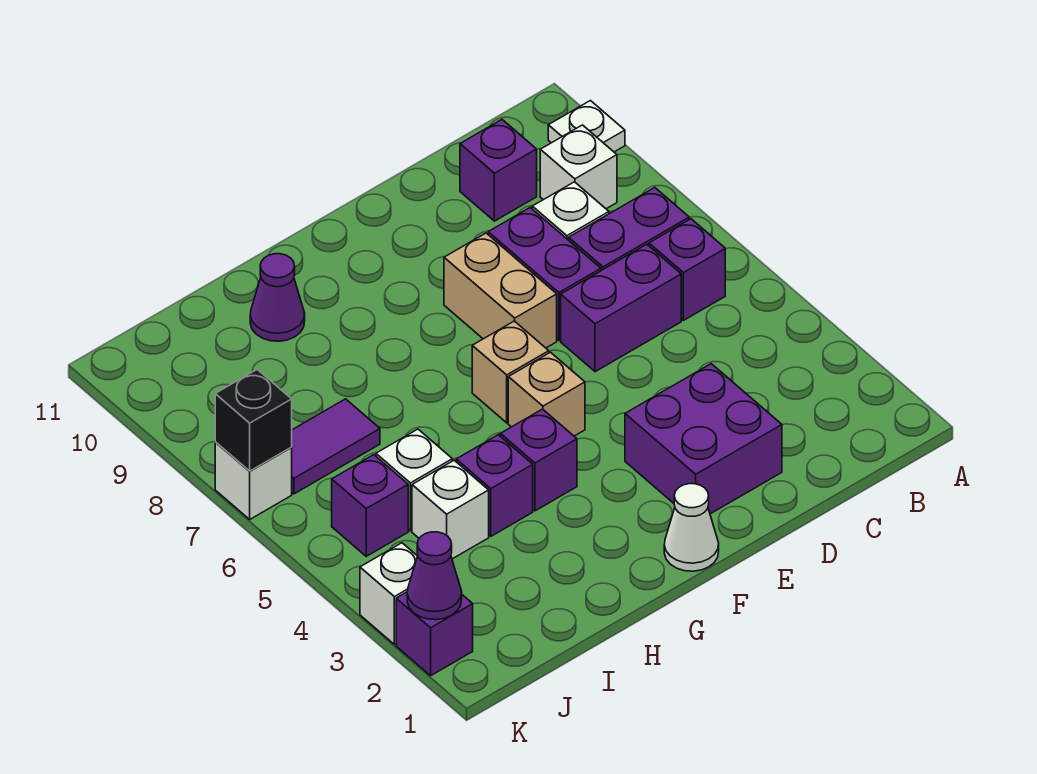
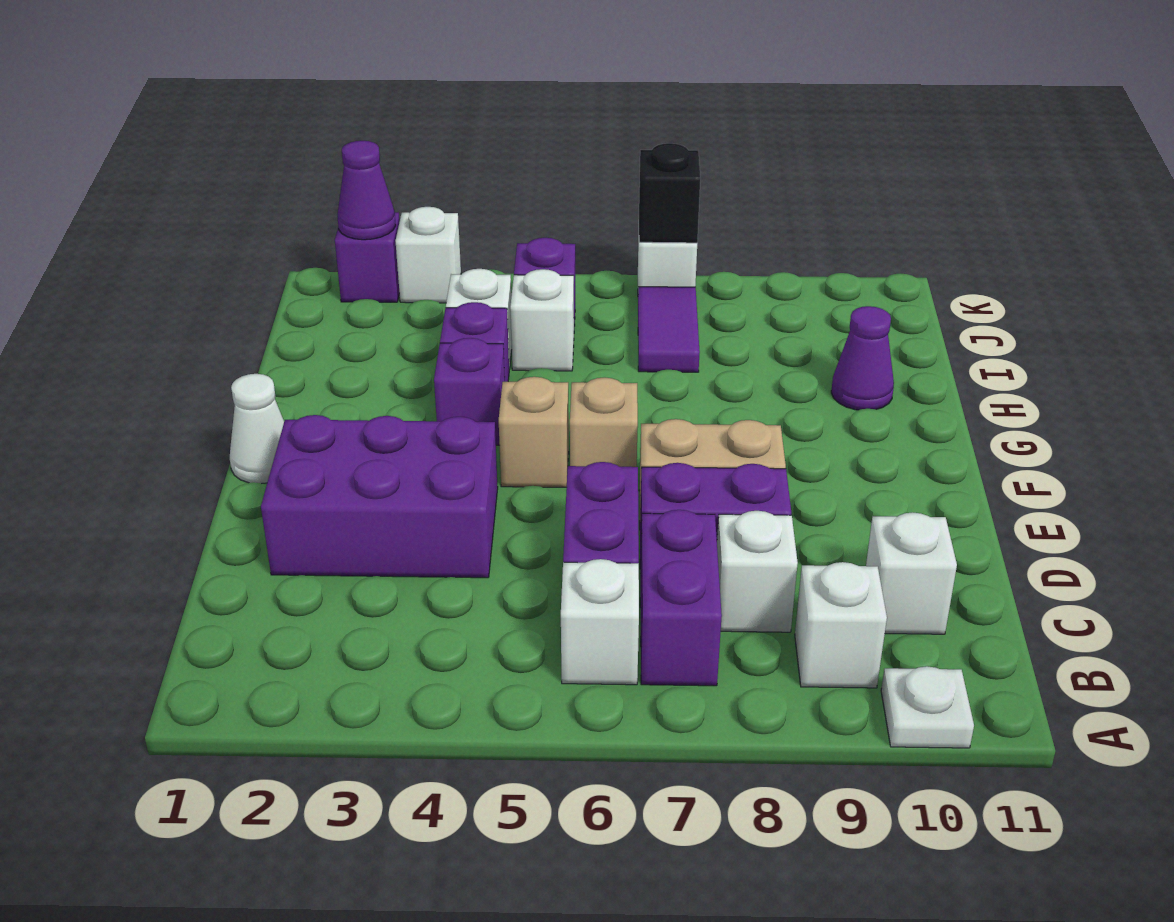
purple 1x1 brick [649,219,725,320] -> white 1x1 brick [561,559,639,685]
purple 1x1 brick [460,120,537,221] -> white 1x1 brick [866,512,957,634]
purple 2x2 brick [625,364,782,514] -> purple 2x3 brick [261,415,498,578]

